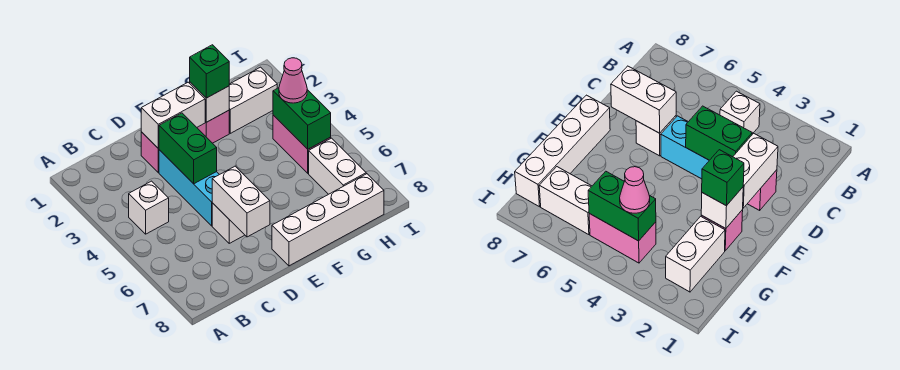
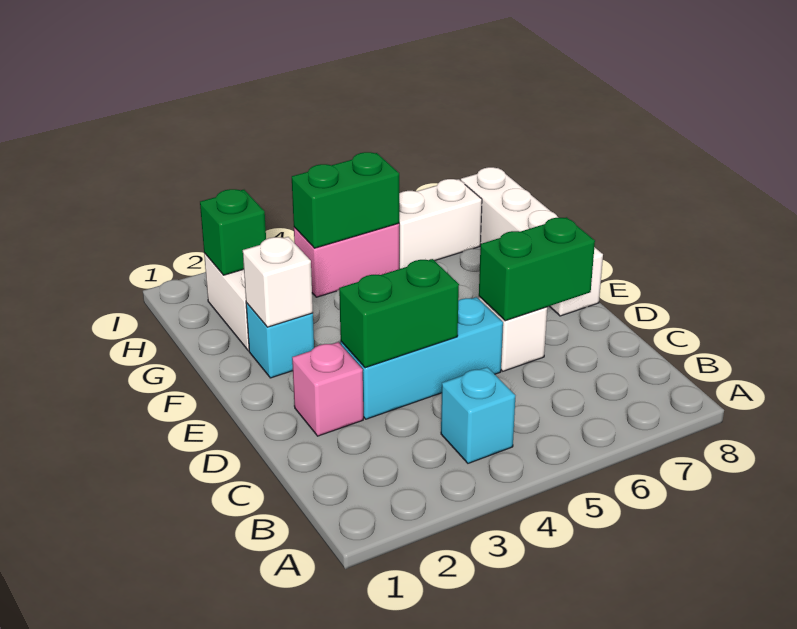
white 1x1 brick [129,181,169,234] -> cyan 1x1 brick [441,367,515,463]
white 1x2 brick [141,82,205,148] -> none
white 1x2 brick [212,166,270,237] -> green 1x2 brick [479,217,595,321]
pink 1x1 brick [197,110,229,143] -> cyan 1x1 brick [246,303,314,378]
green 1x1 brick [190,45,229,98] -> green 1x1 brick moved to [200,189,266,275]
pink 1x1 cone [279,58,307,103] -> none

